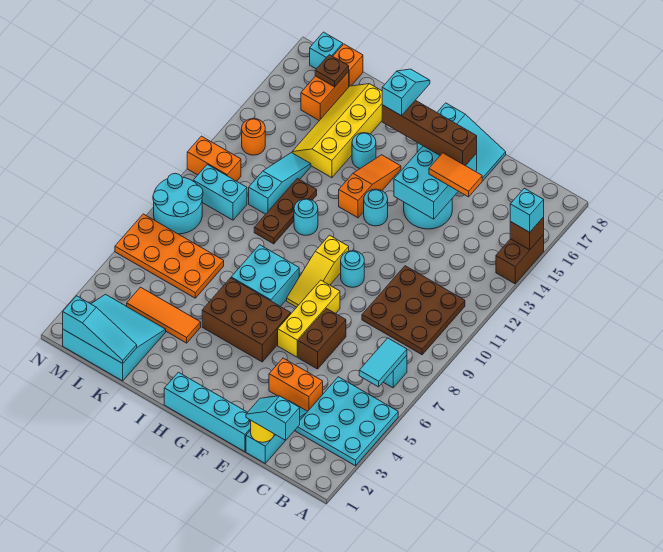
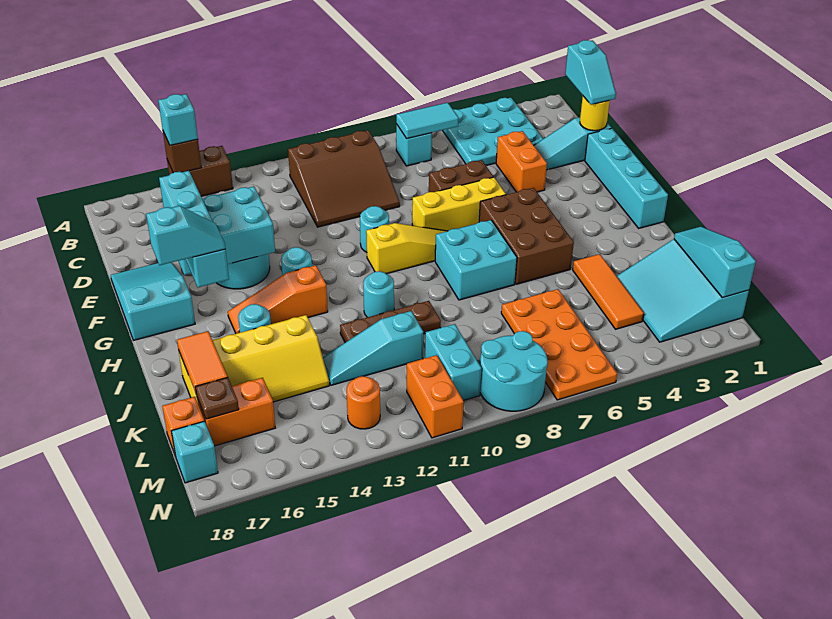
brown 3x3 plate [362,266,465,355] -> brown 3x3 slope [288,130,400,227]
orange 1x2 tile [429,153,482,197] -> orange 1x2 tile moved to [177,331,228,393]
brown 1x4 brick [382,100,477,166] -> cyan 1x4 brick [159,171,229,287]
cyan 1x2 slope [382,69,430,116] -> cyan 1x2 slope turned to [146,206,225,265]

